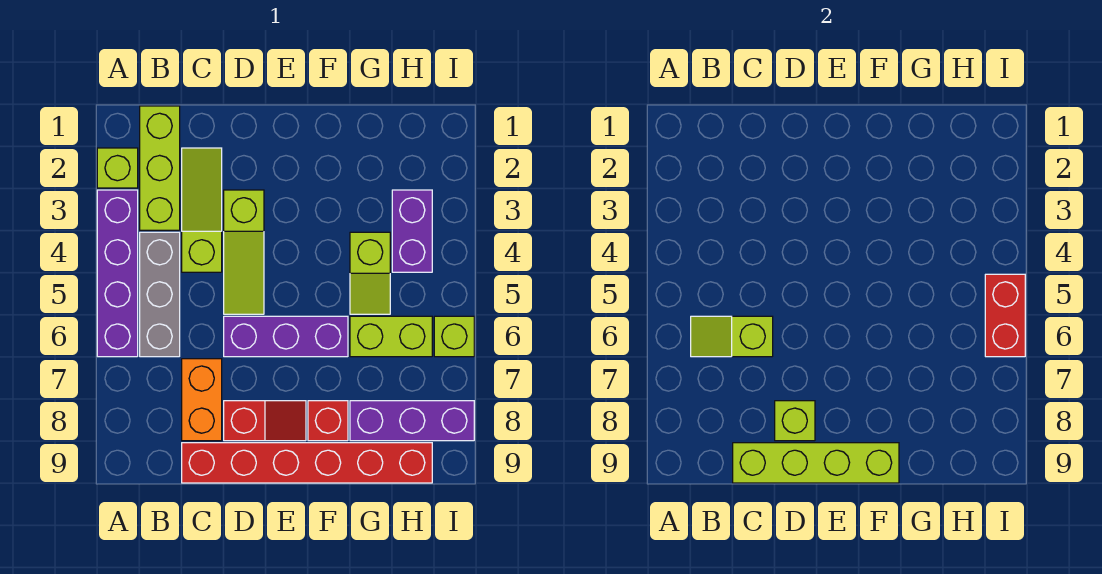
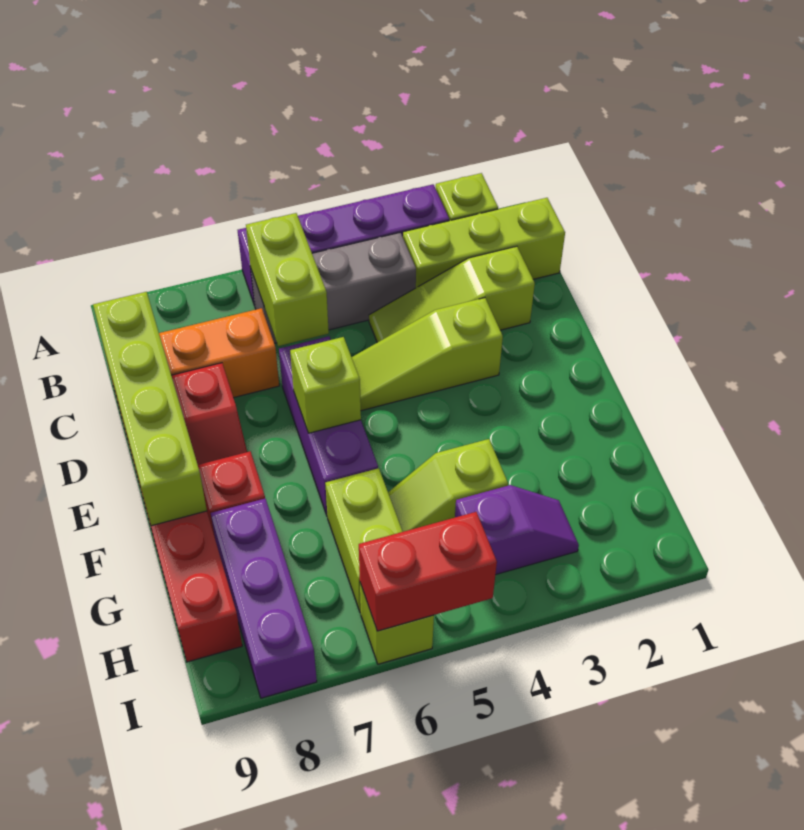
lime 1x2 slope [691,316,773,357] -> lime 1x2 brick [246,213,329,346]
lime 1x3 slope [182,148,222,272] -> lime 1x3 slope turned to [369,246,535,343]
lime 1x1 brick [775,401,815,441] -> lime 1x1 brick moved to [290,337,361,433]
purple 1x2 brick [392,190,432,272] -> purple 1x2 slope [455,485,579,574]

